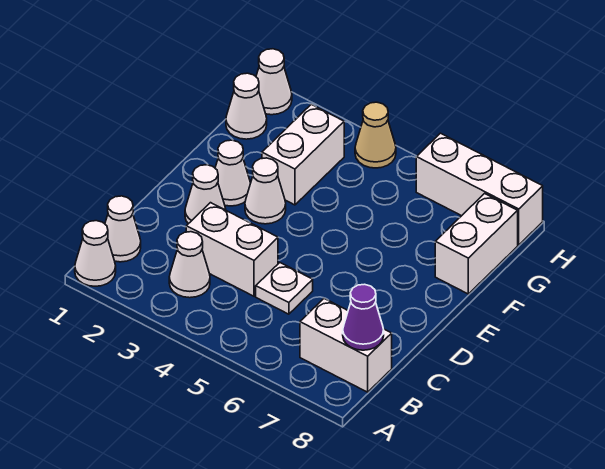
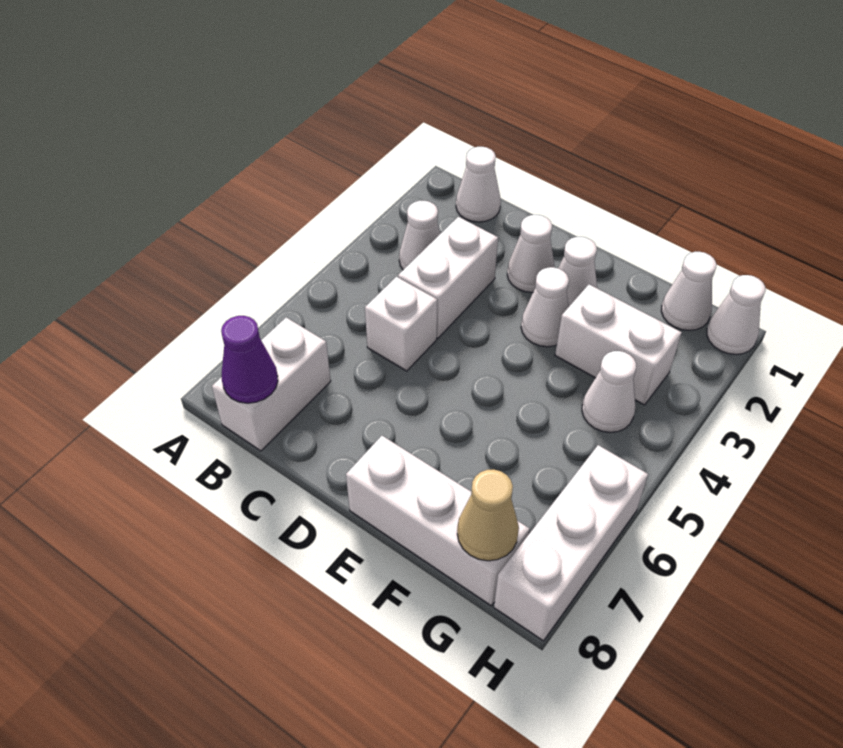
white 1x1 cone [75,221,116,286] -> white 1x1 cone moved to [582,351,636,432]
white 1x1 plate [256,263,313,314] -> white 1x1 brick [365,277,437,371]
white 1x2 brick [435,194,518,294] -> white 1x3 brick [346,436,530,606]
tan 1x1 cone [355,102,396,168] -> tan 1x1 cone moved to [457,469,519,561]

